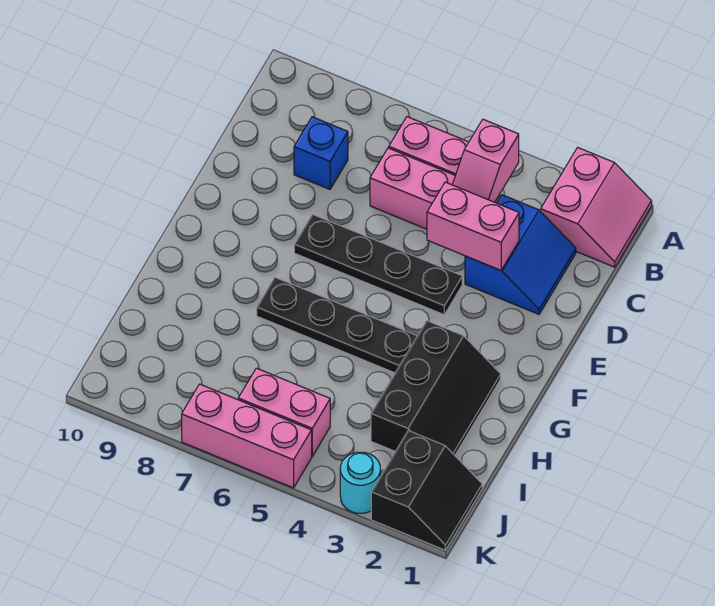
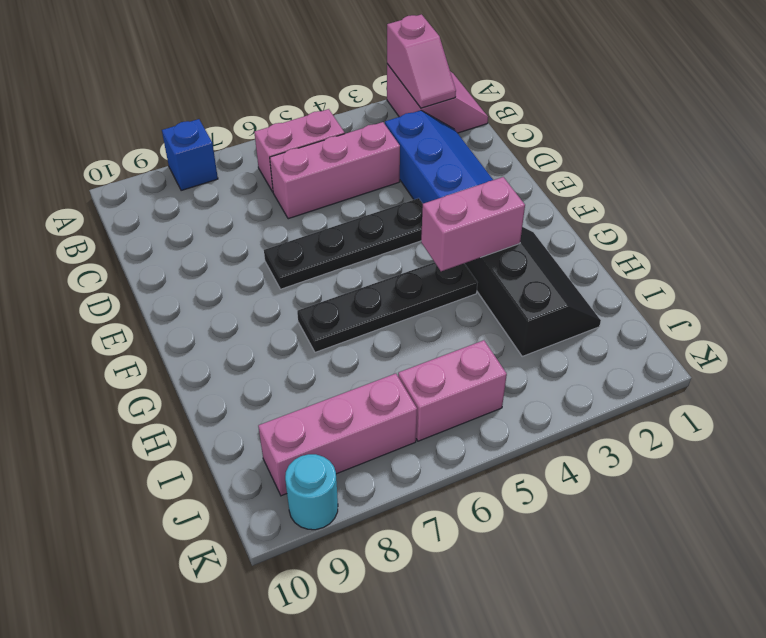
pink 1x2 slope [452,119,519,202] -> pink 1x2 slope moved to [387,14,456,108]
blue 2x2 slope [465,195,576,314] -> blue 2x3 slope [385,110,493,204]
blue 1x1 brick [294,117,348,189] -> blue 1x1 brick moved to [162,119,218,191]
pink 1x2 brick [427,182,519,270] -> pink 1x2 brick moved to [421,177,525,271]
black 2x2 slope [371,431,482,550] -> none
cyan 1x1 round brick [340,452,380,513] -> cyan 1x1 round brick moved to [285,454,338,530]
pink 1x3 brick [182,384,312,488] -> pink 1x3 brick moved to [258,374,417,496]

